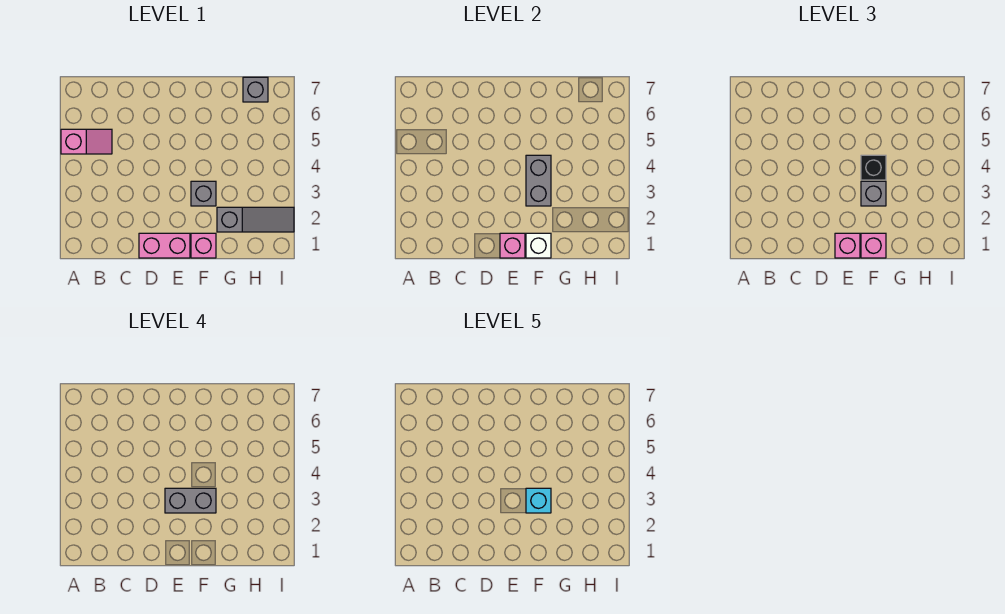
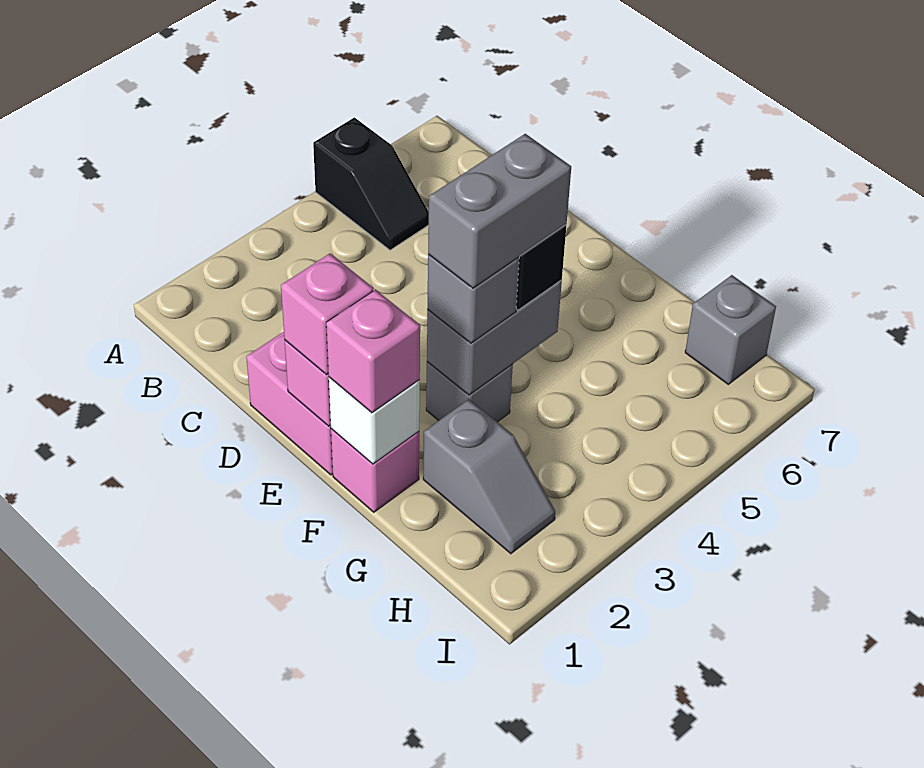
pink 1x2 slope [61,129,112,154] -> black 1x2 slope [313,118,429,250]
grey 1x2 brick [165,488,216,513] -> grey 1x2 brick turned to [428,134,571,288]
cyan 1x1 brick [526,488,551,513] -> none
grey 1x3 slope [217,207,294,232] -> grey 1x2 slope [423,399,555,554]

